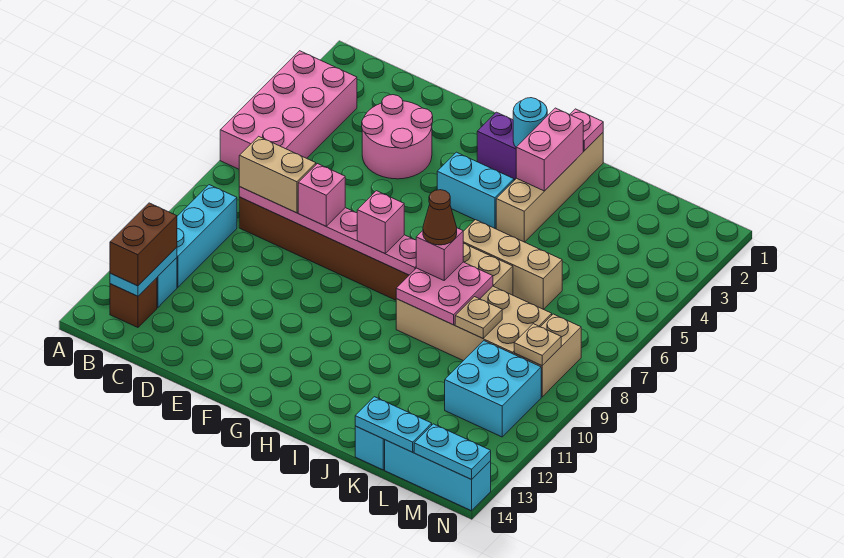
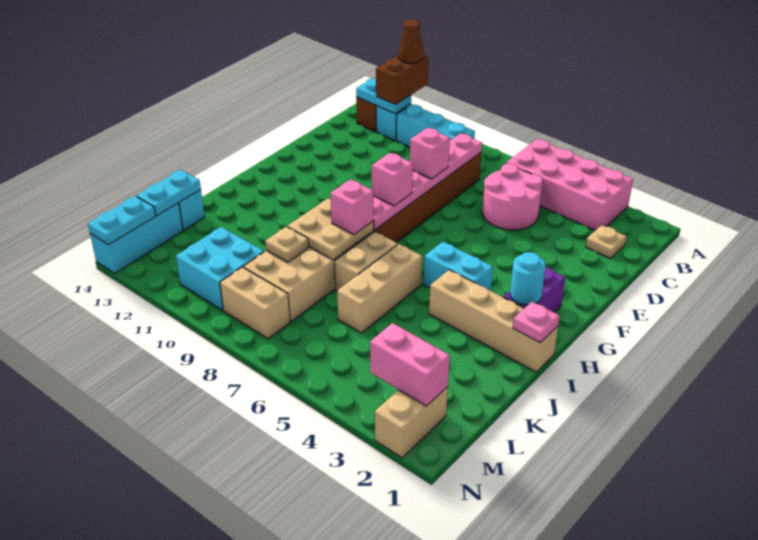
brown 1x2 brick [110,203,177,286] -> brown 1x2 brick turned to [376,55,429,104]
tan 1x2 brick [239,136,316,213] -> tan 1x2 brick moved to [375,387,448,458]
pink 2x2 round brick [362,95,433,179] -> pink 2x2 round brick moved to [482,164,543,230]
cyan 1x2 brick [437,152,514,228] -> cyan 1x2 brick turned to [423,242,493,291]
pink 1x2 brick [516,108,583,191] -> pink 1x2 brick moved to [370,323,450,406]
pink 2x2 plate [396,262,493,325] -> tan 2x2 plate [287,198,374,260]
brown 1x1 cone [423,190,457,245] -> brown 1x1 cone moved to [398,19,424,63]
tan 1x1 plate [514,324,561,366] -> tan 1x1 plate moved to [586,225,627,259]

